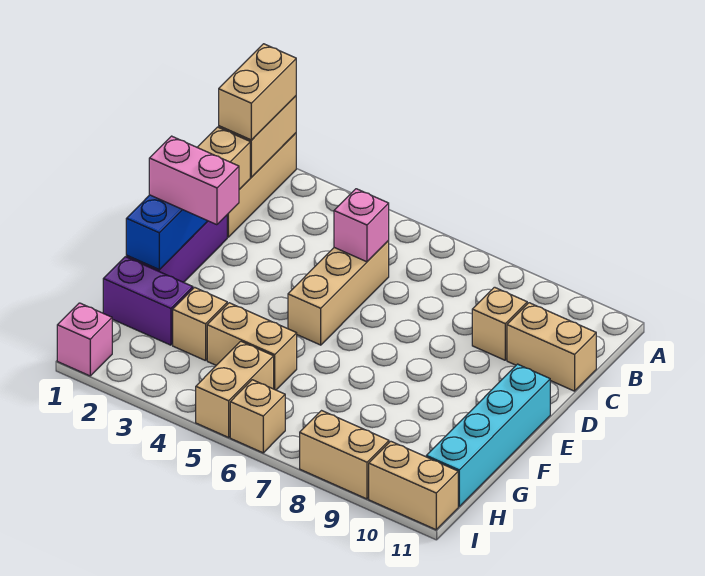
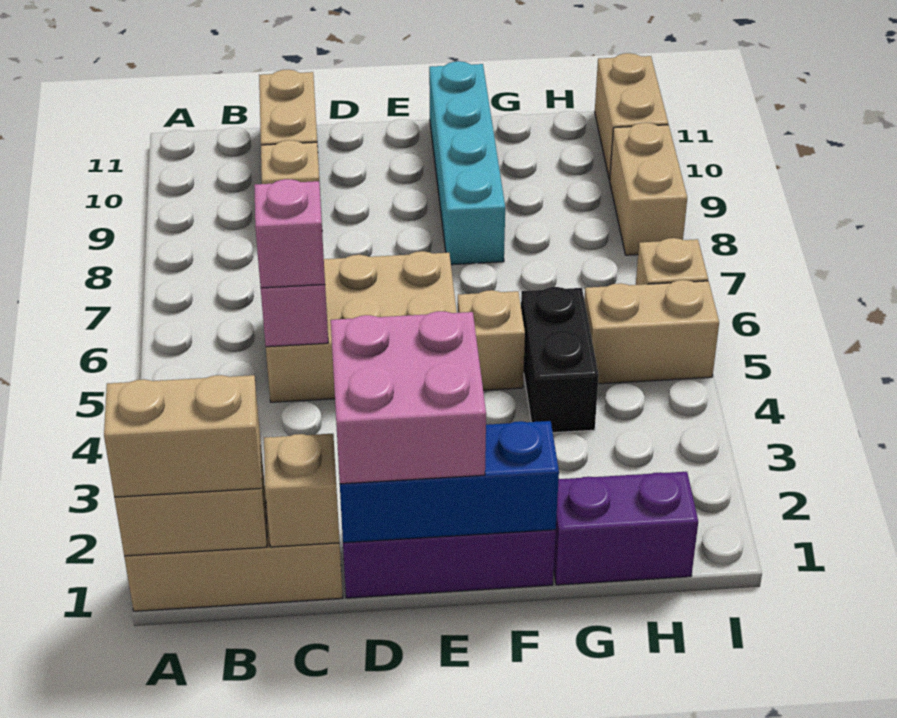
tan 1x3 brick [288,241,389,345] -> tan 2x3 brick [266,251,457,402]
pink 1x2 brick [149,136,239,225] -> pink 2x2 brick [331,311,486,484]
cyan 1x4 brick [426,364,550,506] -> cyan 1x4 brick turned to [429,61,505,265]
purple 1x2 brick [103,257,193,345] -> purple 1x2 brick turned to [554,472,698,585]
tan 1x1 brick [173,287,227,361] -> tan 1x1 brick moved to [458,290,525,390]
tan 1x2 brick [207,303,297,390] -> black 1x2 brick [521,287,599,433]
pink 1x1 brick [57,303,112,376] -> pink 1x1 brick moved to [254,179,325,288]

